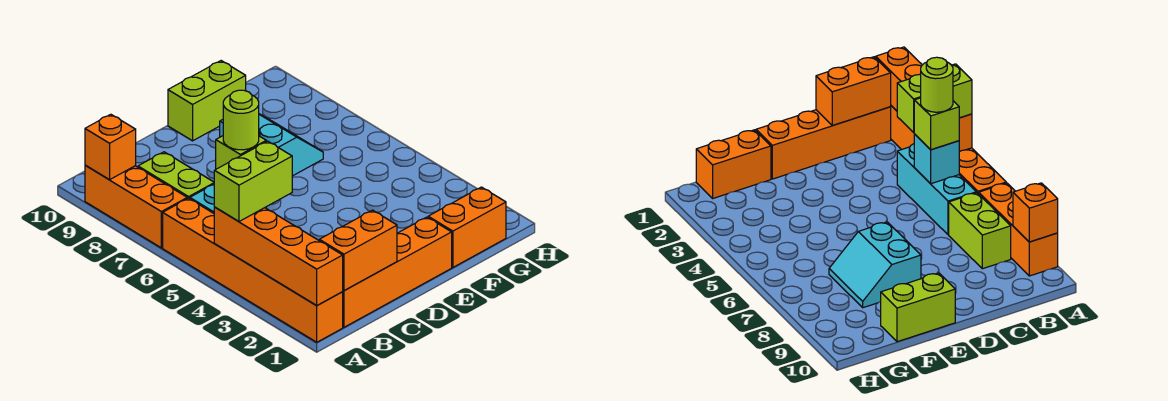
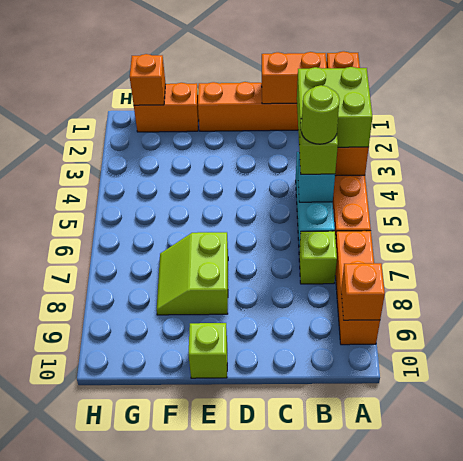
lime 1x2 brick [214,141,292,221] -> lime 2x2 brick [297,67,372,147]
lime 1x2 brick [138,152,214,199] -> lime 1x1 brick [299,231,337,284]
cyan 2x2 slope [220,114,323,176] -> lime 2x2 slope [157,232,228,315]
lime 1x2 brick [168,61,246,141] -> lime 1x1 brick [189,323,227,378]
none -> orange 1x1 brick [130,54,166,105]

